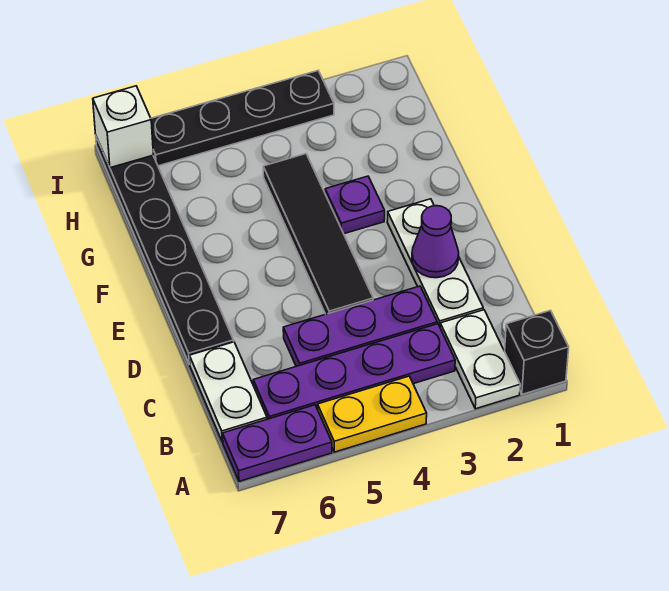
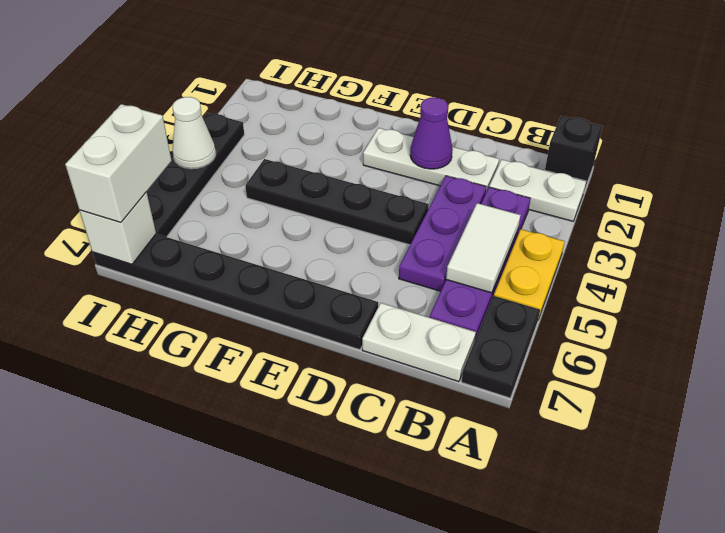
purple 1x2 plate [223,405,332,481] -> black 1x2 plate [462,296,540,398]
none -> white 1x2 tile [446,203,521,293]
black 1x4 tile [263,154,373,314] -> black 1x4 plate [245,159,429,245]
purple 1x1 plate [325,176,385,234] -> none
none -> white 1x1 cone [173,97,216,169]
none -> white 1x2 brick [65,104,172,222]

